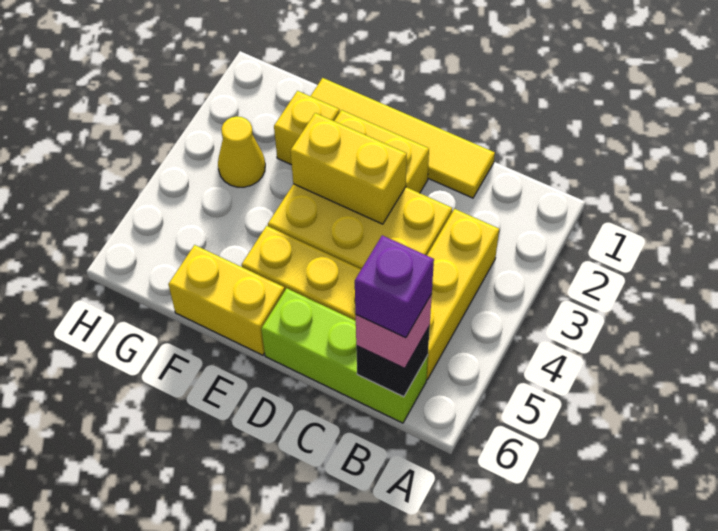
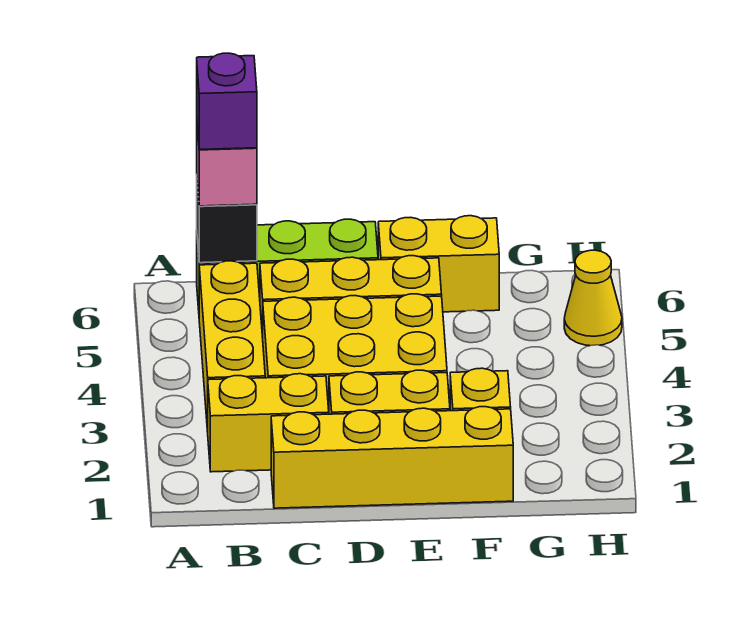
yellow 1x4 tile [311,78,495,198] -> yellow 1x4 brick [271,407,513,508]
yellow 1x2 brick [290,113,407,224] -> yellow 1x2 brick moved to [208,374,329,472]
yellow 1x1 cone [218,116,265,187] -> yellow 1x1 cone moved to [564,250,622,346]

